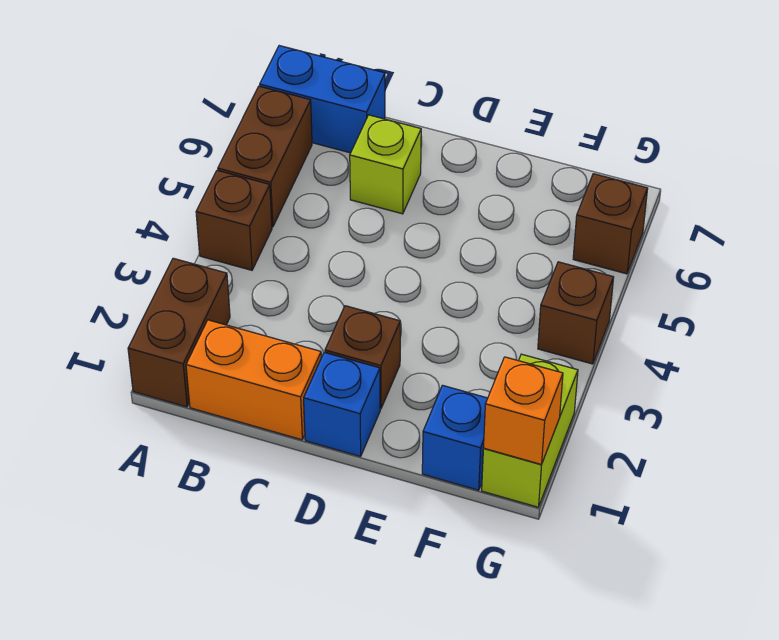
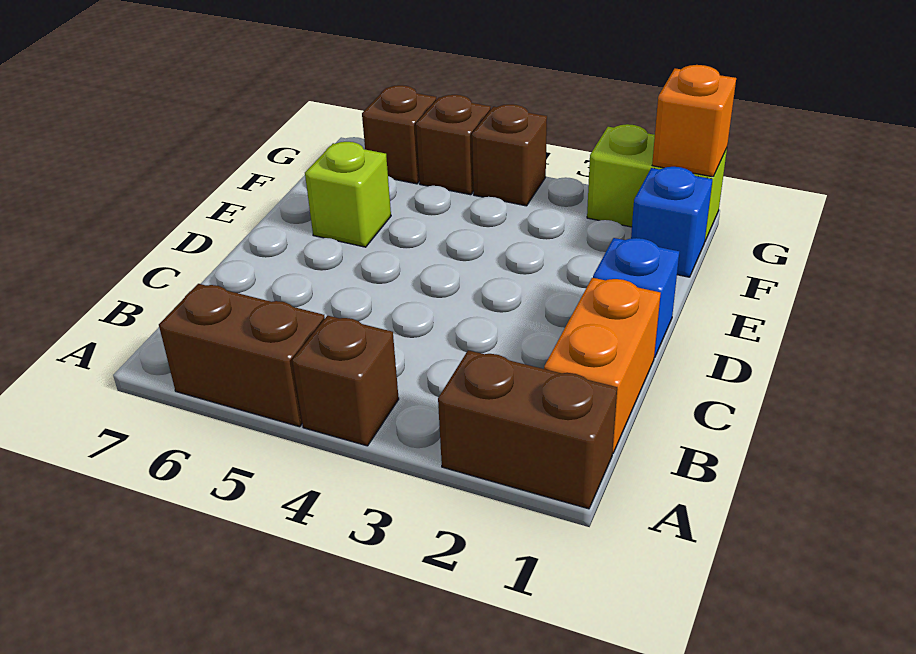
blue 1x2 brick [260,46,385,153] -> none
lime 1x1 brick [350,115,421,214] -> lime 1x1 brick moved to [305,142,391,247]
brown 1x1 brick [325,306,400,409] -> brown 1x1 brick moved to [416,95,491,195]

